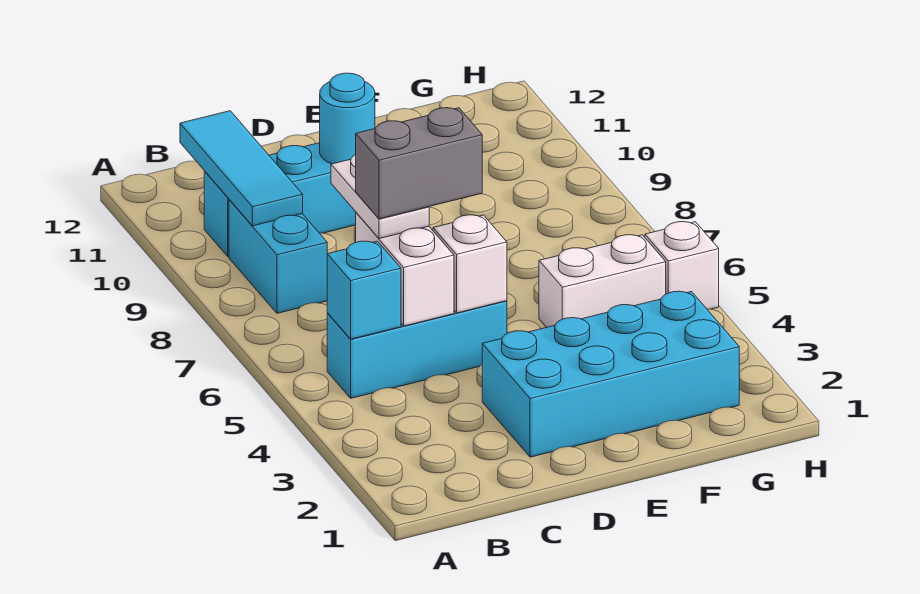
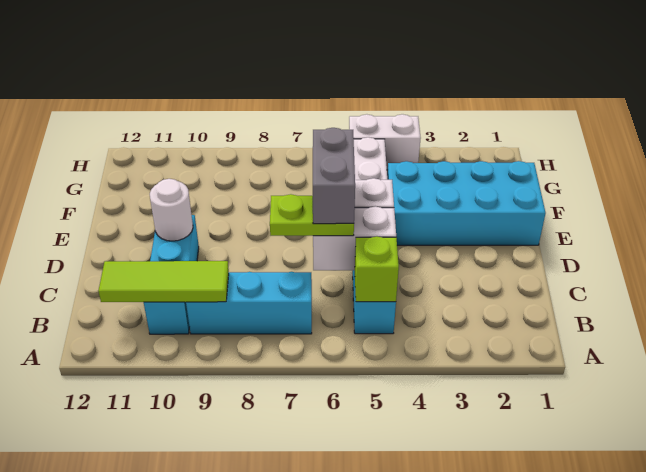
cyan 1x1 brick [327,241,401,339] -> lime 1x1 brick [355,236,399,302]
cyan 1x2 brick [229,200,327,313] -> cyan 1x3 brick [186,272,312,334]
cyan 1x3 tile [180,111,303,226] -> lime 1x3 tile [98,261,229,302]
white 1x2 plate [331,155,429,239] -> lime 1x2 plate [270,194,354,236]
cyan 2x4 brick [482,291,739,457] -> cyan 2x4 brick turned to [387,161,546,245]
cyan 1x1 round brick [320,73,375,164] -> white 1x1 round brick [150,179,193,241]
white 1x1 brick [645,222,719,309] -> white 1x2 brick [349,114,421,170]

